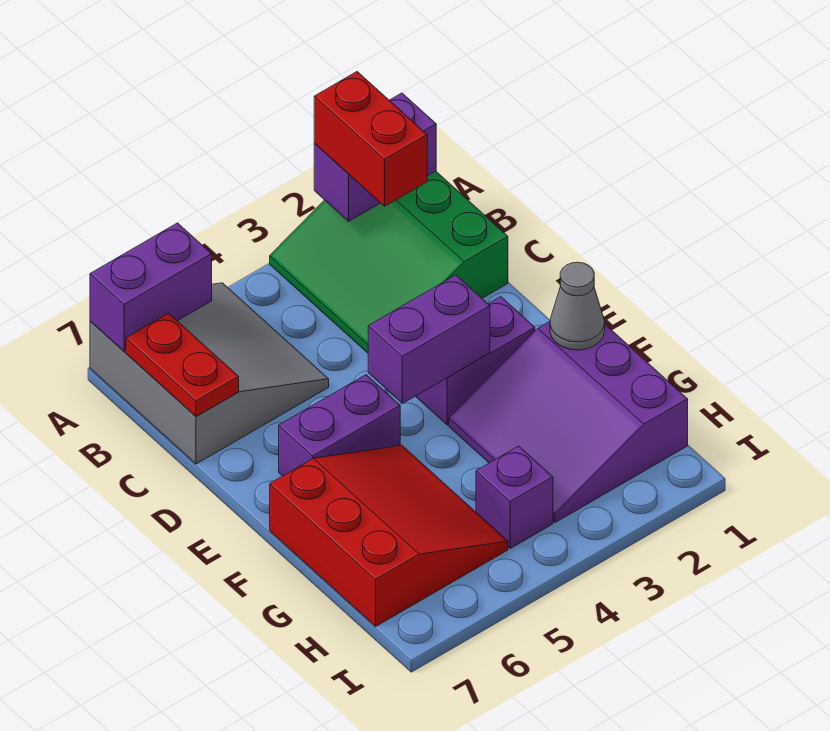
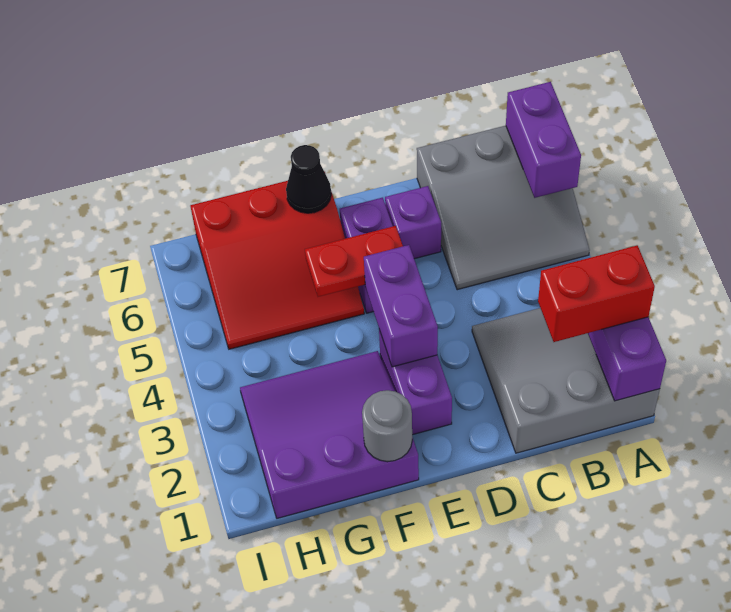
green 3x3 slope [270,171,508,353] -> grey 3x3 slope [472,308,660,453]
red 1x2 plate [126,313,239,416] -> red 1x2 plate moved to [305,226,403,297]
grey 1x1 cone [550,262,605,350] -> grey 1x1 round brick [362,390,412,462]
none -> black 1x1 cone [286,145,331,213]
purple 1x1 brick [476,446,553,548] -> purple 1x1 brick moved to [385,186,441,259]

